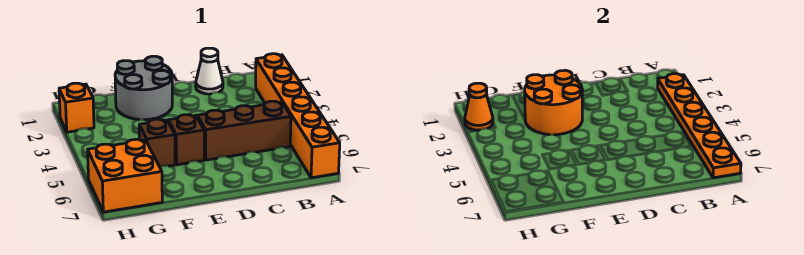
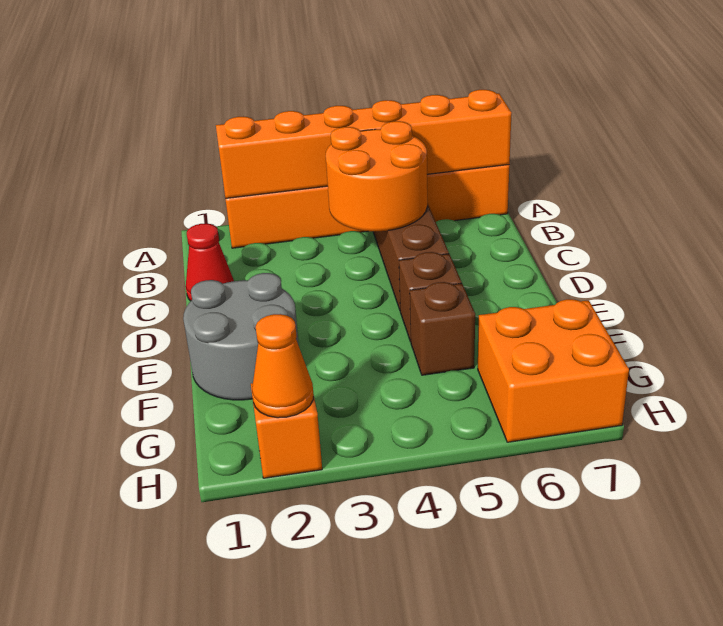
orange 1x6 plate [658,74,741,178] -> orange 1x6 brick [216,90,511,199]
white 1x1 cone [196,48,223,94] -> red 1x1 cone [186,223,234,301]
orange 2x2 round brick [525,70,582,135] -> orange 2x2 round brick moved to [326,121,427,231]

